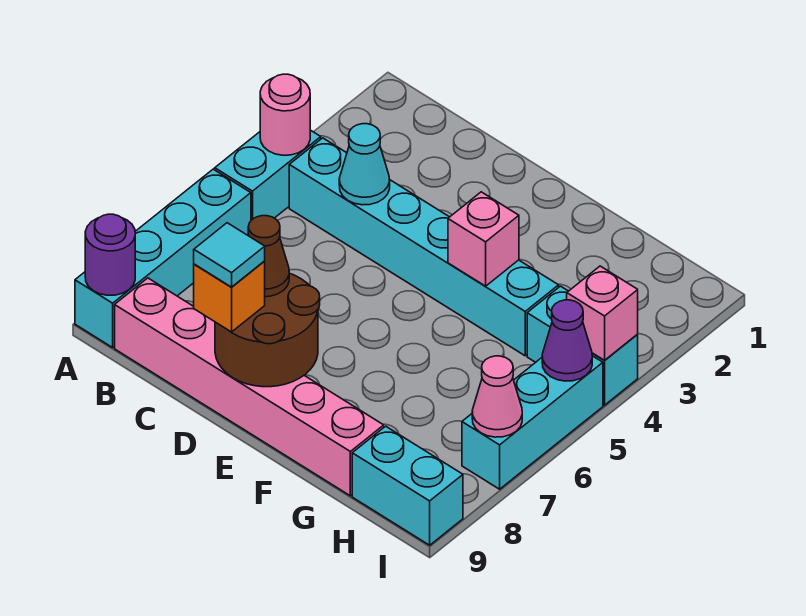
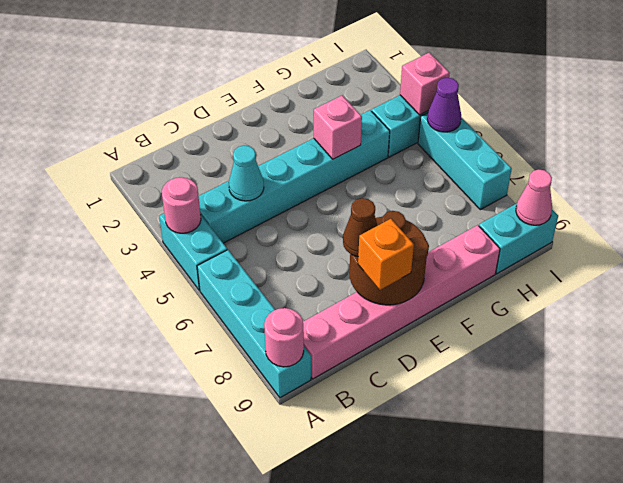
purple 1x1 round brick [85,214,135,295] -> pink 1x1 round brick [264,308,304,367]
cyan 1x1 tile [194,223,265,287] -> none
pink 1x1 cone [472,356,522,437] -> pink 1x1 cone moved to [516,169,552,225]

